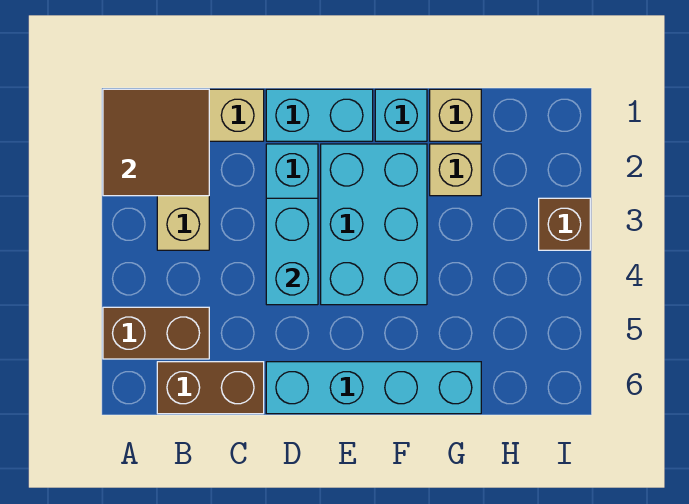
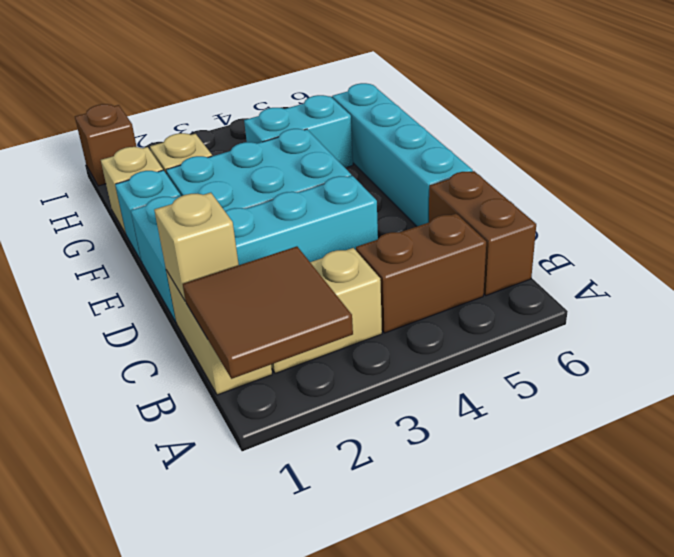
brown 1x2 brick [103,307,209,359] -> brown 1x2 brick turned to [356,214,486,333]
none -> tan 1x1 brick [154,193,239,301]
cyan 1x2 brick [266,198,318,305] -> cyan 1x2 brick moved to [244,95,353,167]
brown 1x1 brick [539,198,590,250] -> brown 1x1 brick moved to [75,104,137,186]

